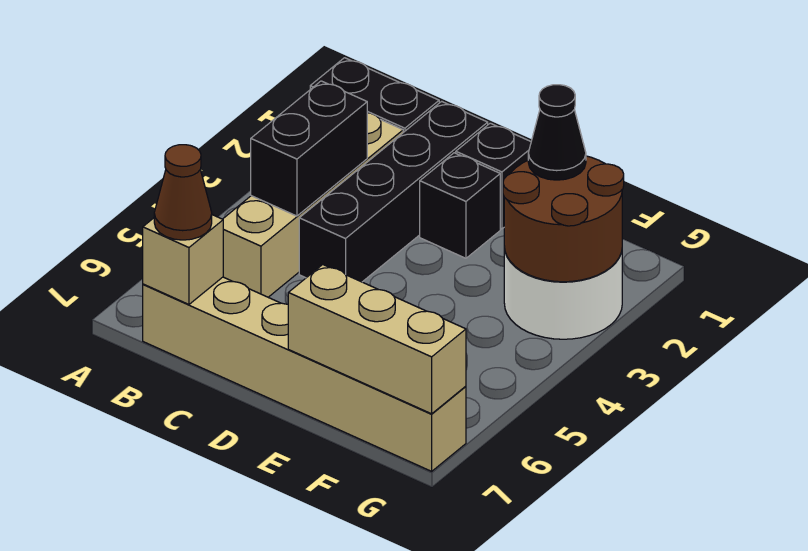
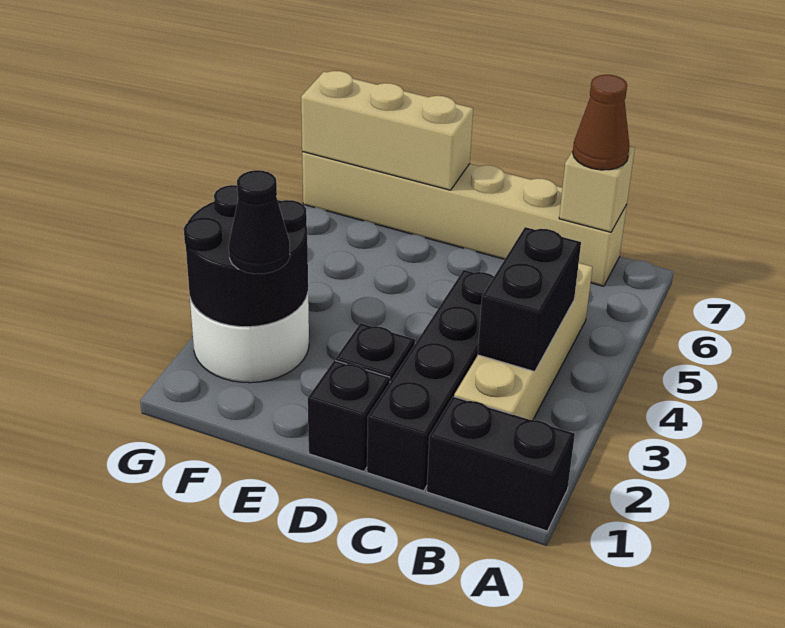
brown 2x2 round brick [503,156,624,282] -> black 2x2 round brick [184,185,308,327]

